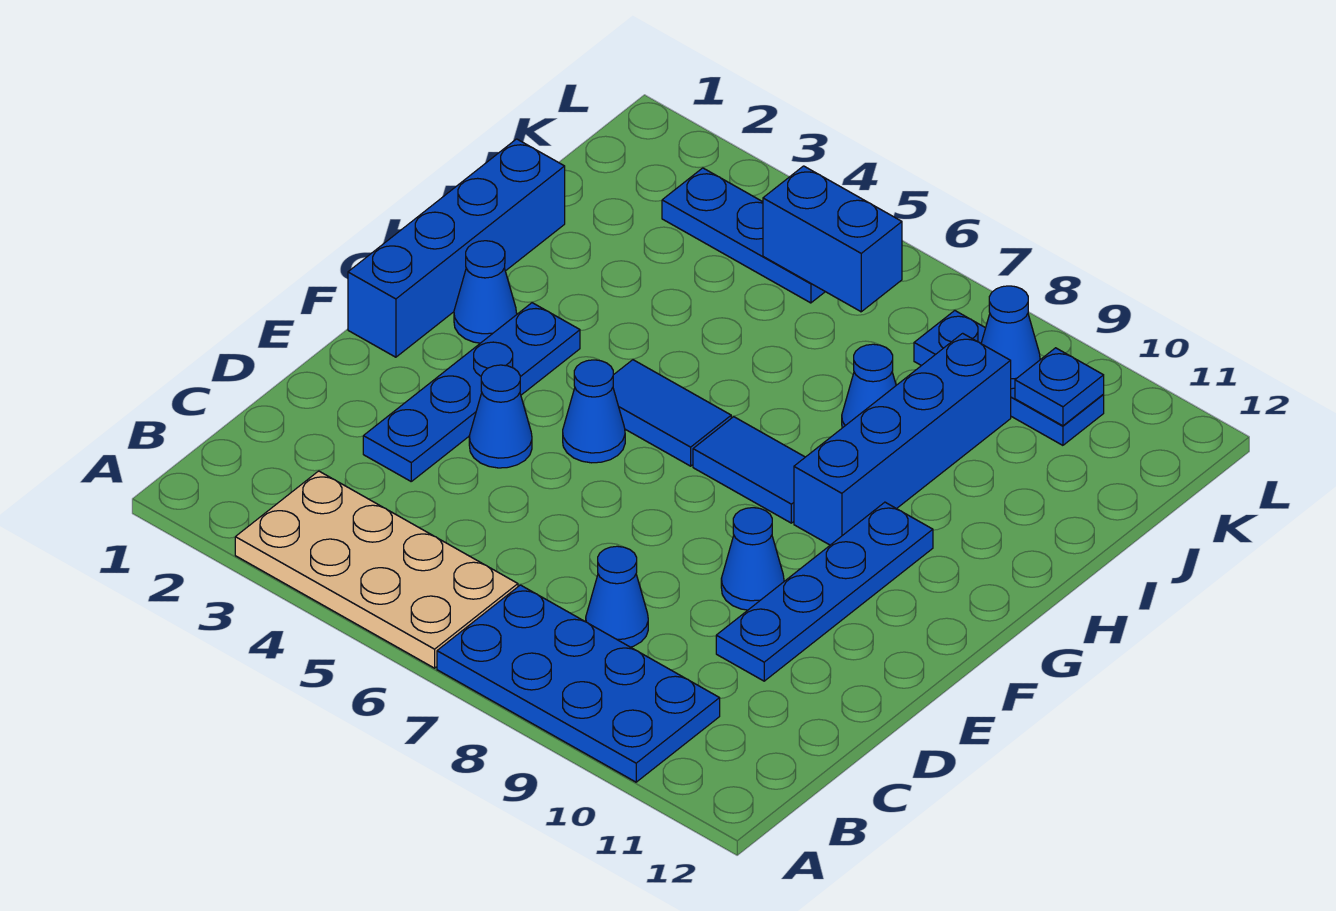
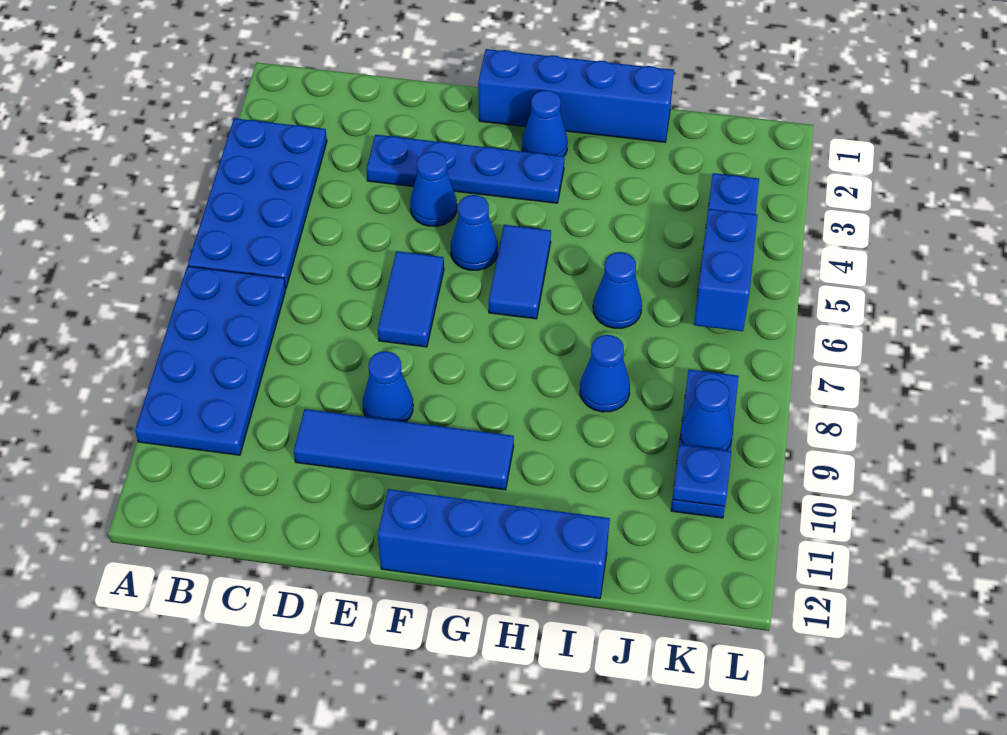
tan 2x4 plate [235,471,518,668] -> blue 2x4 plate [188,118,327,288]
blue 1x1 cone [586,546,648,647] -> blue 1x1 cone moved to [593,252,642,328]
blue 1x4 plate [716,502,933,681] -> blue 1x4 tile [294,409,514,490]
blue 1x2 tile [693,417,805,523] -> blue 1x2 tile moved to [378,251,444,347]
blue 1x4 brick [794,333,1011,545] -> blue 1x4 brick moved to [378,489,610,599]

